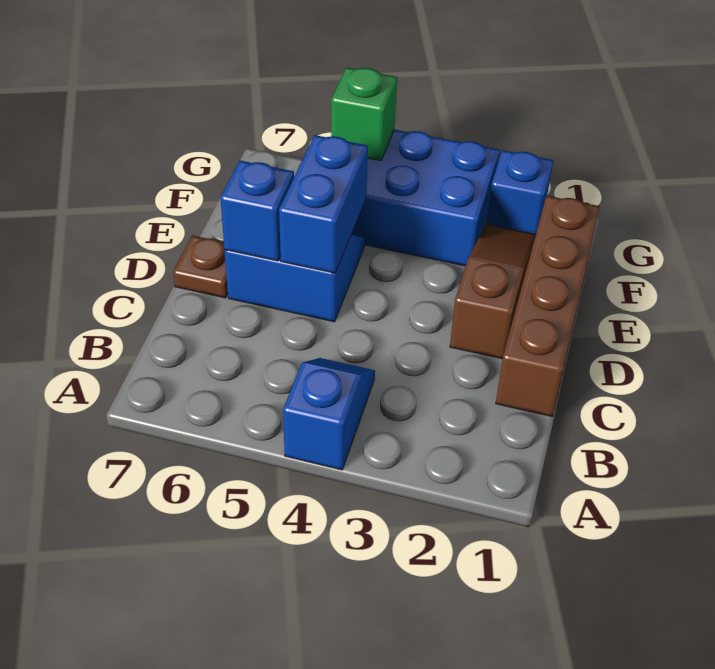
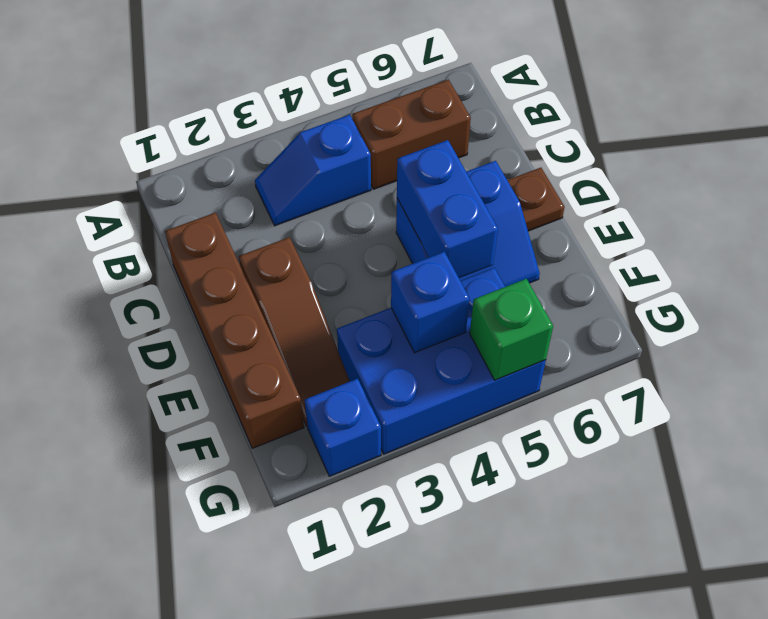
blue 1x2 slope [283,358,375,470] -> blue 1x2 slope turned to [255,115,371,226]
none -> brown 1x2 brick [352,80,471,189]
blue 1x1 brick [220,161,294,261] -> blue 1x1 brick moved to [391,252,469,353]

